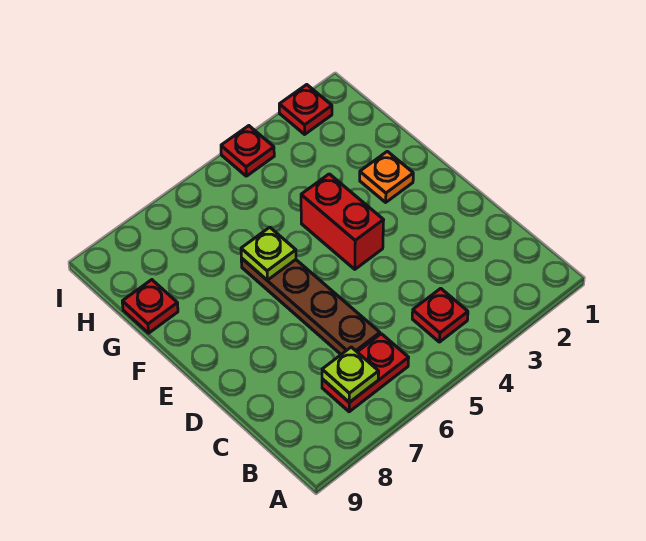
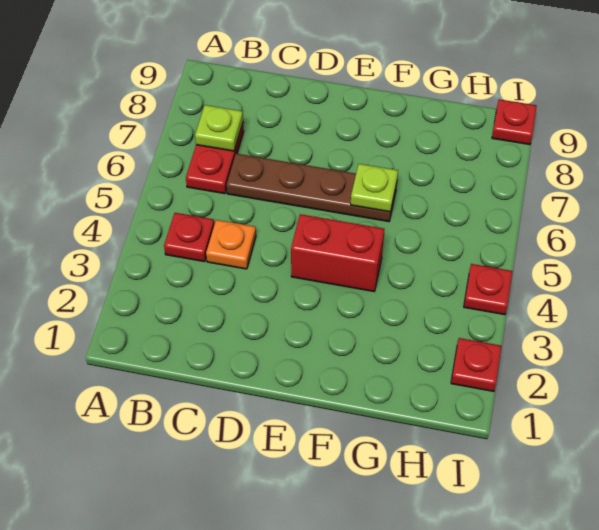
orange 1x1 plate [360,151,413,202] -> orange 1x1 plate moved to [206,220,256,269]
red 1x1 plate [122,280,178,333] -> red 1x1 plate moved to [492,99,537,145]

